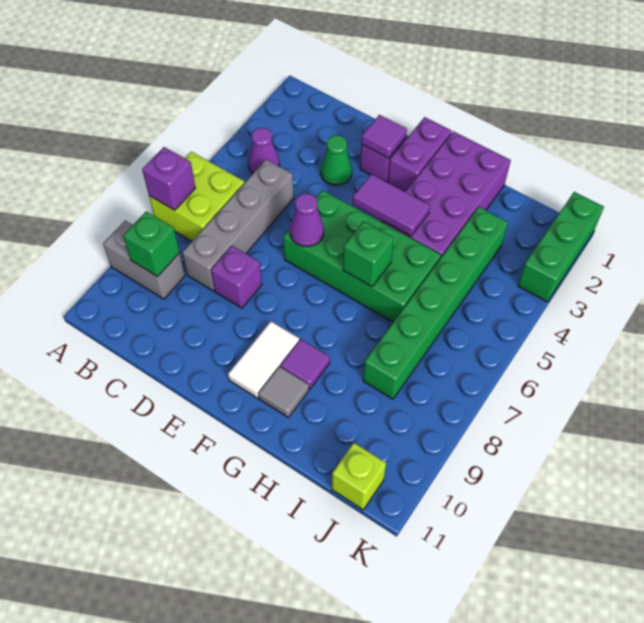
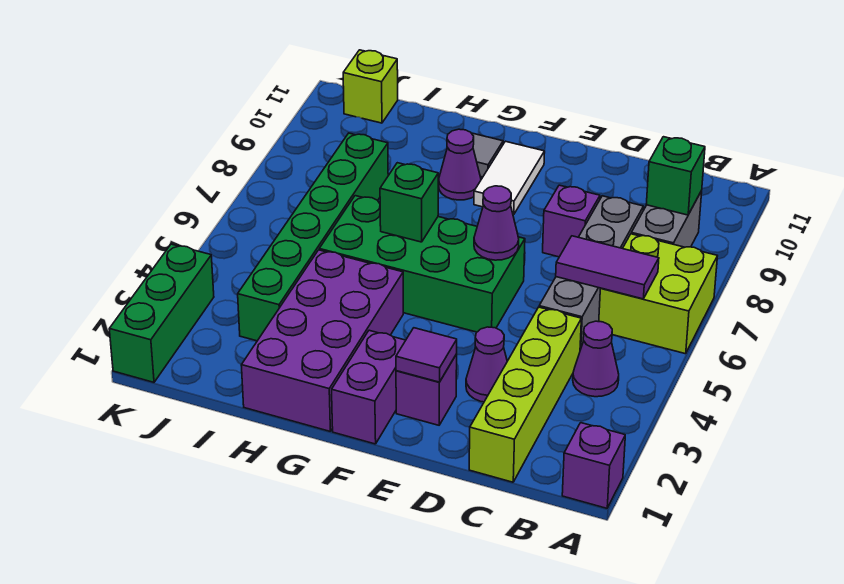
purple 1x1 brick [142,147,195,210] -> purple 1x1 brick moved to [562,423,625,508]
grey 1x2 brick [103,220,185,299] -> grey 1x2 brick turned to [631,191,702,247]
none -> lime 1x4 brick [469,307,581,482]
green 1x1 cone [321,135,352,185] -> purple 1x1 cone [466,327,507,402]
purple 1x2 tile [353,174,430,236] -> purple 1x2 tile moved to [556,236,659,299]
purple 1x1 tile [280,339,330,389] -> purple 1x1 cone [439,129,481,200]

